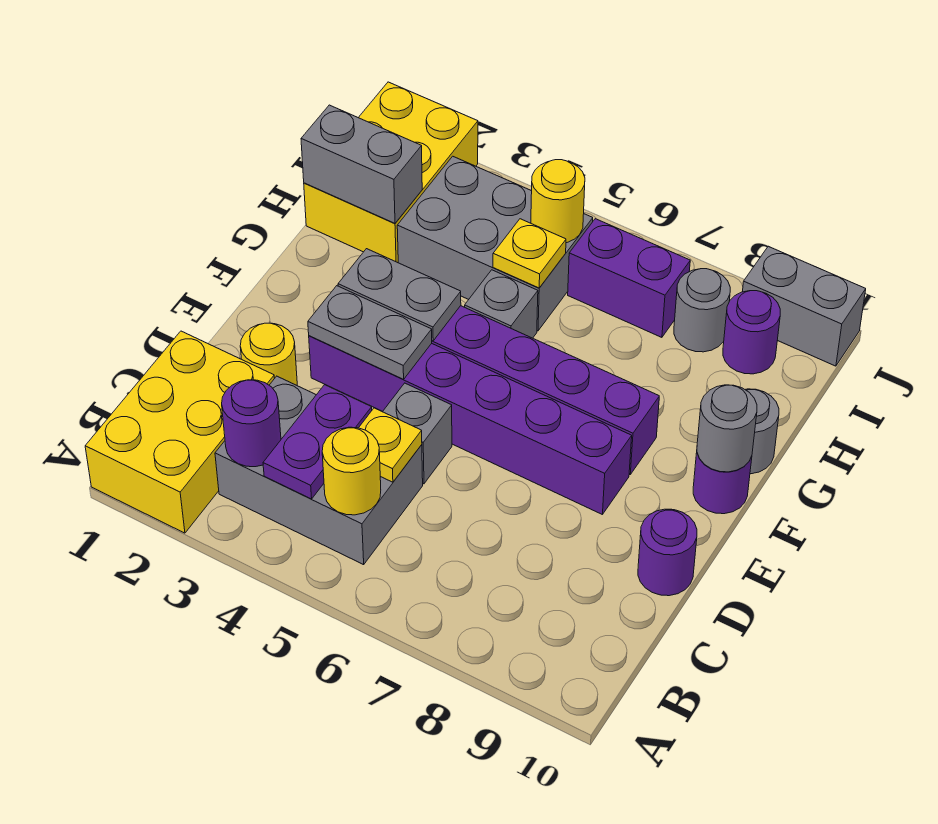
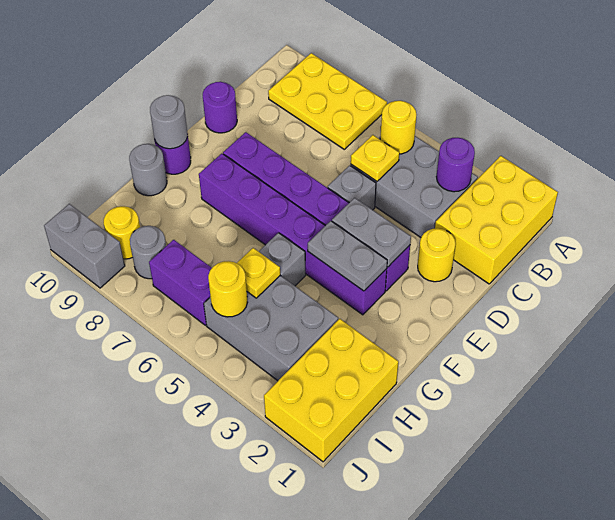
none -> yellow 2x3 plate [268,53,387,149]
purple 1x2 plate [263,385,372,499] -> none
grey 1x2 brick [301,105,422,224] -> none
purple 1x1 round brick [723,291,780,374] -> yellow 1x1 round brick [104,206,140,259]

